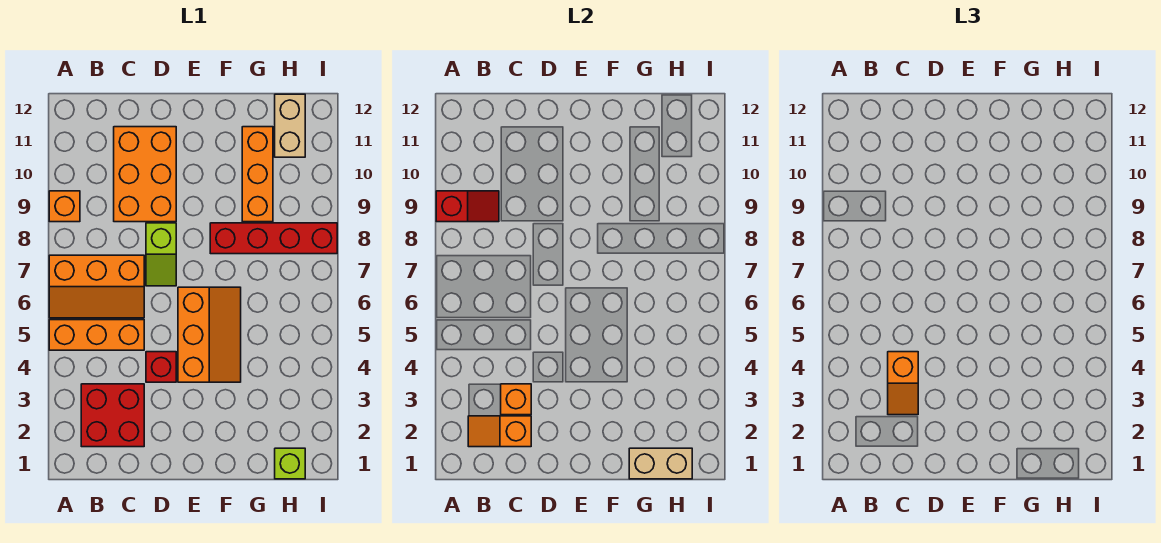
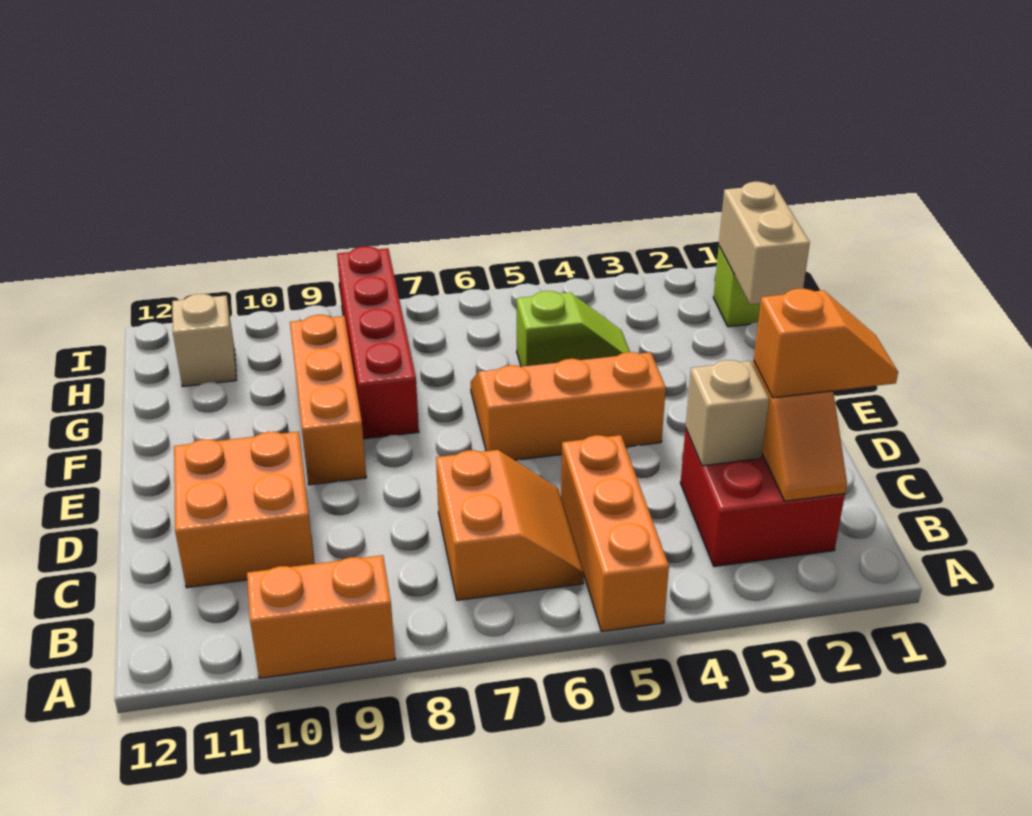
orange 2x3 slope [49,255,144,318] -> orange 2x2 slope [436,450,584,600]
orange 1x1 brick [49,191,80,222] -> orange 1x2 brick [247,555,395,678]
red 1x2 slope [436,191,499,222] -> none
orange 1x1 brick [501,384,531,415] -> tan 1x1 brick [686,360,769,466]
orange 1x2 slope [888,352,918,415] -> orange 1x2 slope moved to [754,289,898,398]
orange 2x3 brick [114,127,176,222] -> orange 2x2 brick [174,432,314,588]
red 1x1 brick [146,352,176,382] -> none
lime 1x2 slope [146,223,176,286] -> lime 1x2 slope moved to [517,291,630,367]
orange 1x3 brick [242,127,273,222] -> orange 1x3 brick turned to [290,315,366,485]
tan 1x2 brick [275,94,305,157] -> tan 1x1 brick [172,294,236,387]

